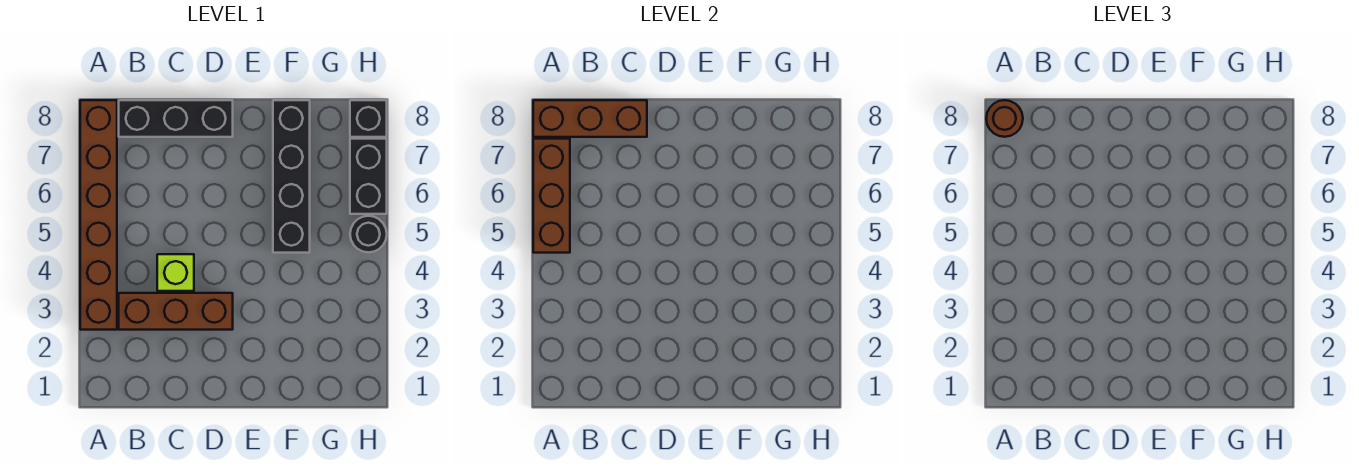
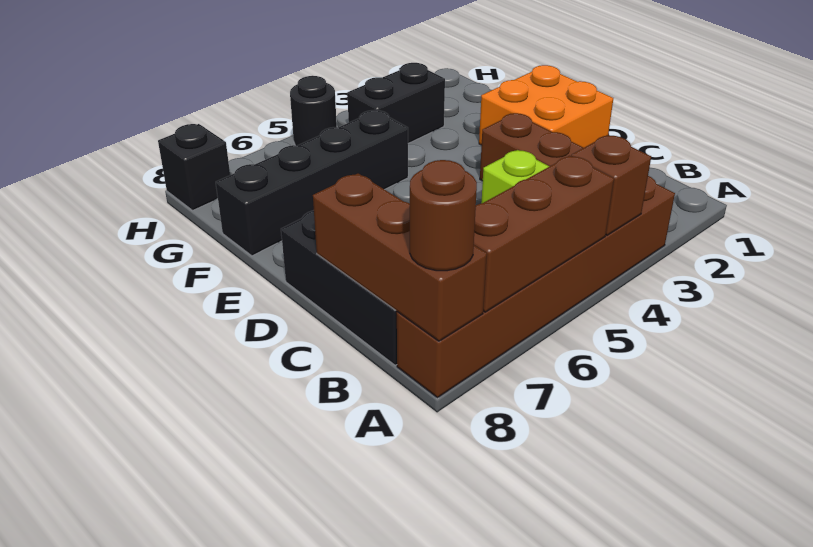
none -> brown 1x1 brick [571,135,651,235]
none -> orange 2x2 brick [479,65,613,148]
black 1x2 brick [350,139,387,214] -> black 1x2 brick moved to [347,63,445,143]

